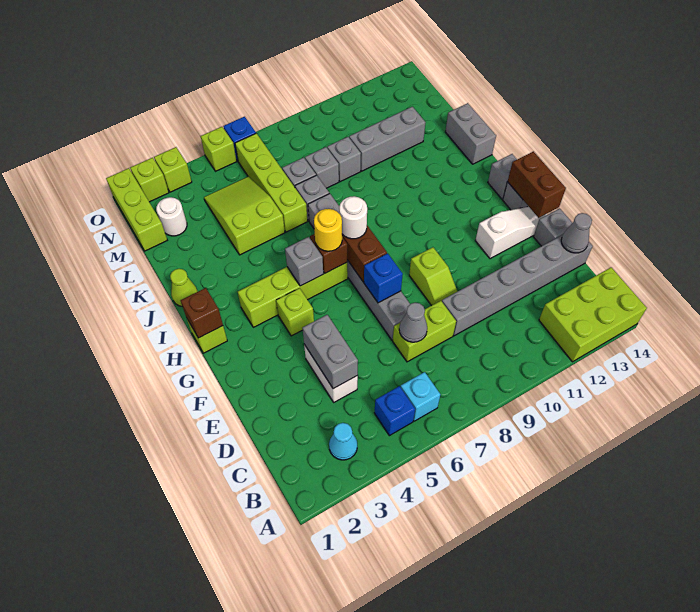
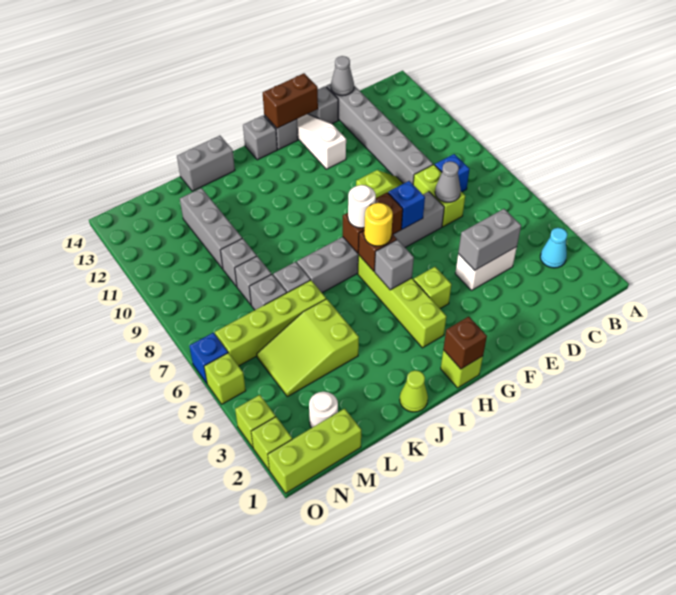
lime 2x3 brick [539,267,647,362] -> none
blue 1x1 brick [374,386,415,436] -> blue 1x1 brick moved to [435,154,469,192]
cyan 1x1 brick [401,372,440,421] -> none

